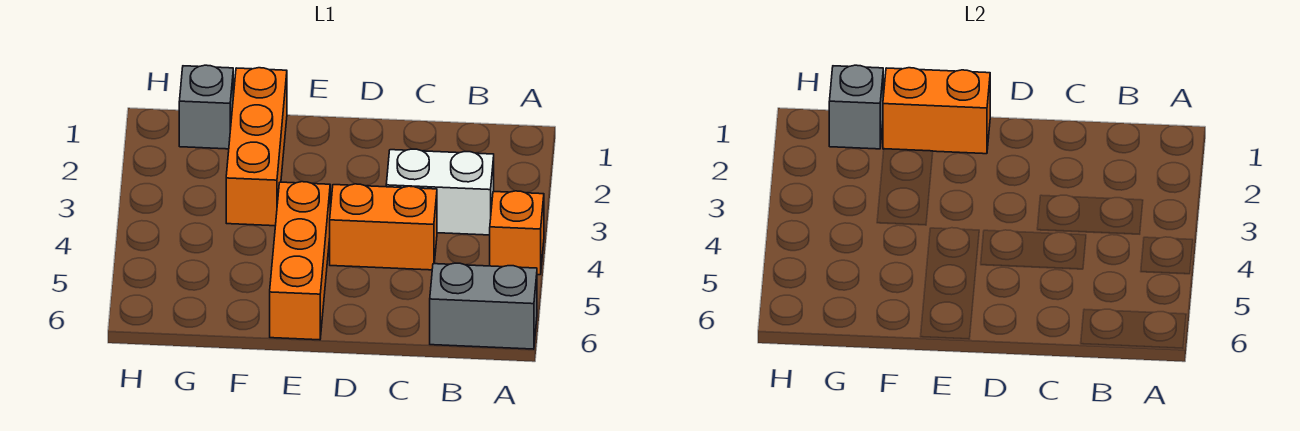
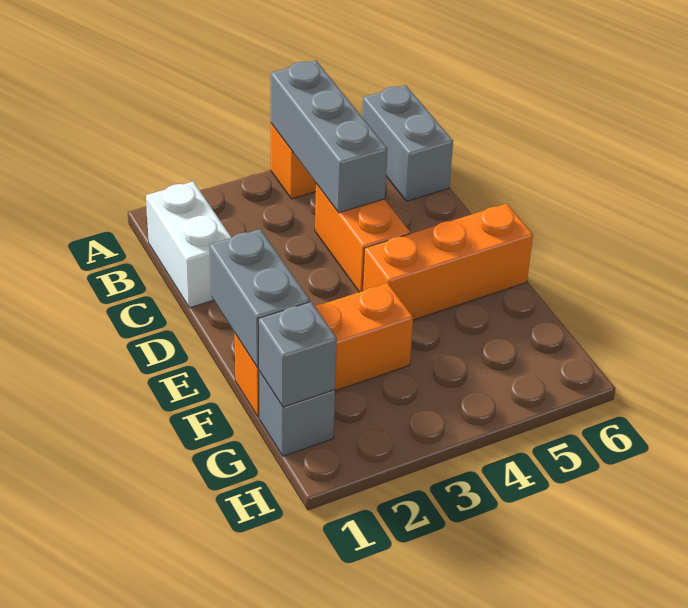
none -> grey 1x3 brick [271,60,387,213]
white 1x2 brick [386,149,494,235] -> white 1x2 brick moved to [146,182,232,308]
orange 1x2 brick [883,68,990,154] -> grey 1x2 brick [209,229,310,368]

